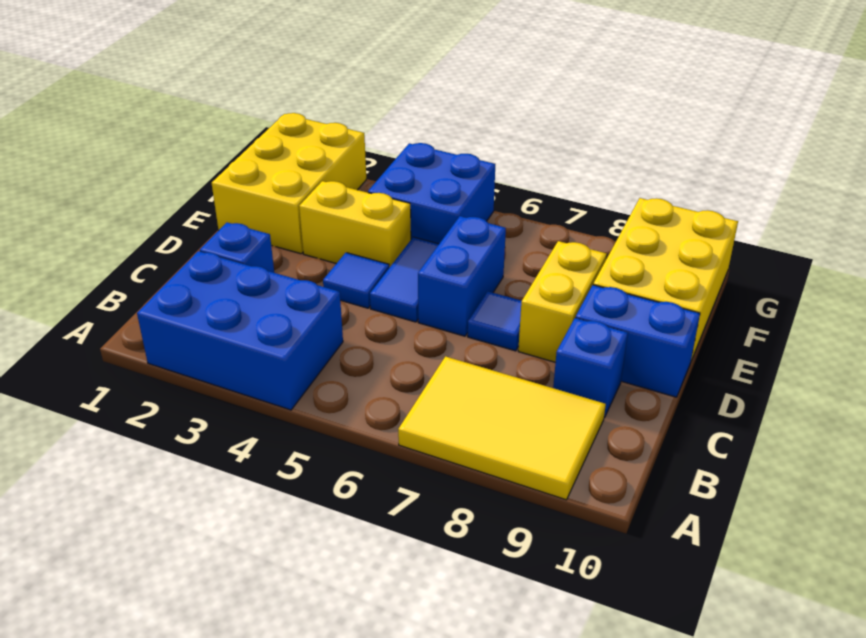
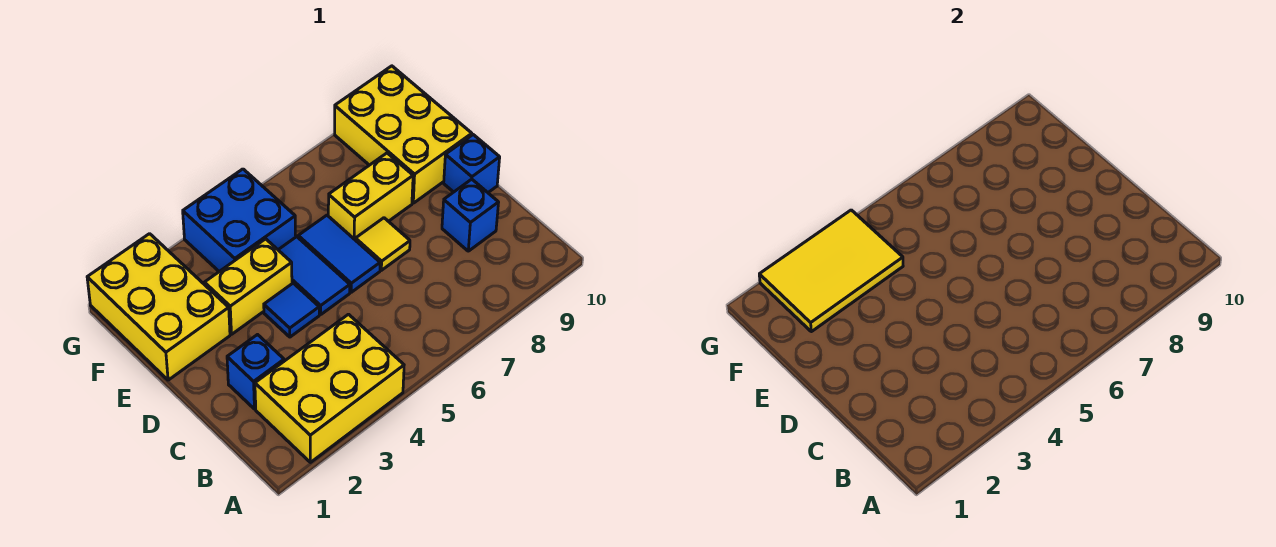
blue 2x3 brick [137,251,343,410] -> yellow 2x3 brick [255,314,404,462]
yellow 2x3 tile [398,356,606,500] -> yellow 2x3 tile moved to [759,210,903,332]
blue 1x2 brick [418,216,506,336] -> blue 1x2 tile [298,215,380,292]
blue 1x1 tile [468,291,521,351] -> yellow 1x1 tile [356,218,410,270]
yellow 1x2 brick [518,241,607,362] -> yellow 1x2 brick turned to [328,153,413,240]
blue 1x2 brick [576,285,700,397] -> blue 1x1 brick [444,135,500,192]

